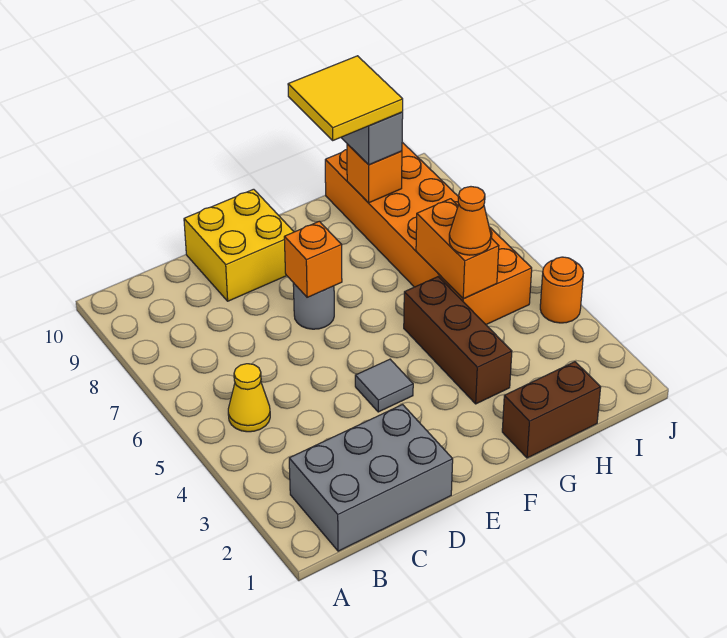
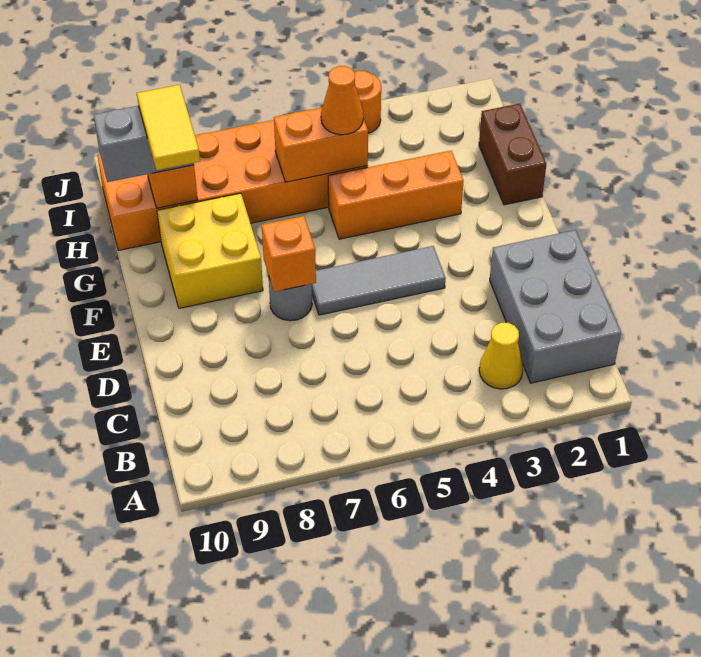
yellow 1x1 cone [228,364,270,432] -> yellow 1x1 cone moved to [479,323,523,389]
yellow 2x2 brick [184,189,294,301] -> yellow 2x2 brick moved to [157,193,263,308]
grey 1x1 tile [355,359,413,412] -> grey 1x3 tile [312,246,446,315]
brown 1x3 brick [404,277,512,404] -> orange 1x3 brick [328,151,464,239]
yellow 2x2 tile [288,56,403,140] -> yellow 1x2 tile [137,85,200,170]

